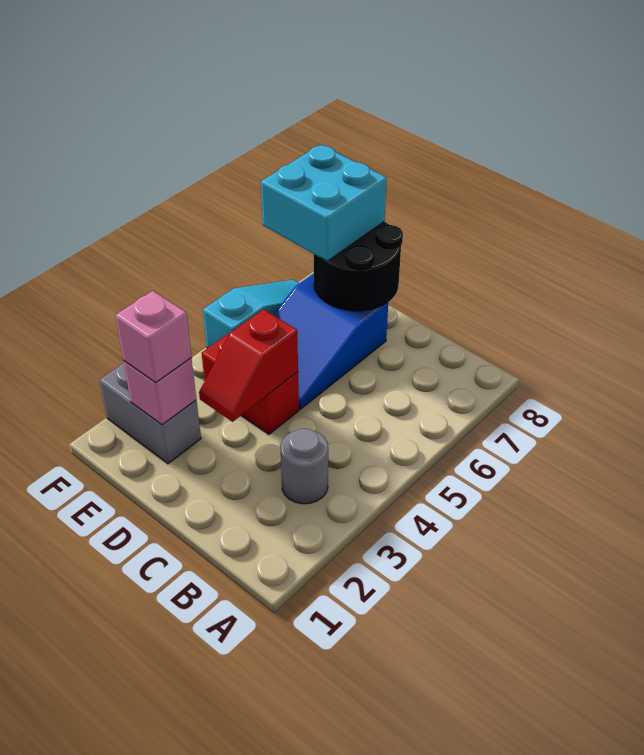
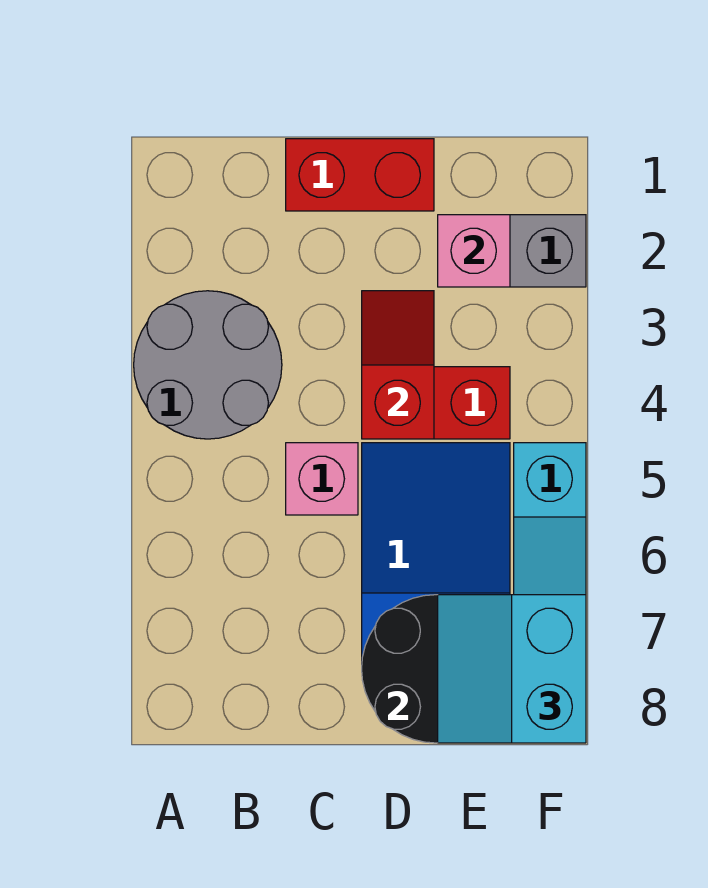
grey 1x1 round brick [280,429,328,504] -> grey 2x2 round brick [134,291,282,439]
none -> red 1x2 brick [286,139,434,211]
pink 1x1 brick [115,291,192,383] -> pink 1x1 brick moved to [286,443,358,515]
cyan 2x2 brick [261,145,387,261] -> cyan 2x2 slope [438,595,586,743]

